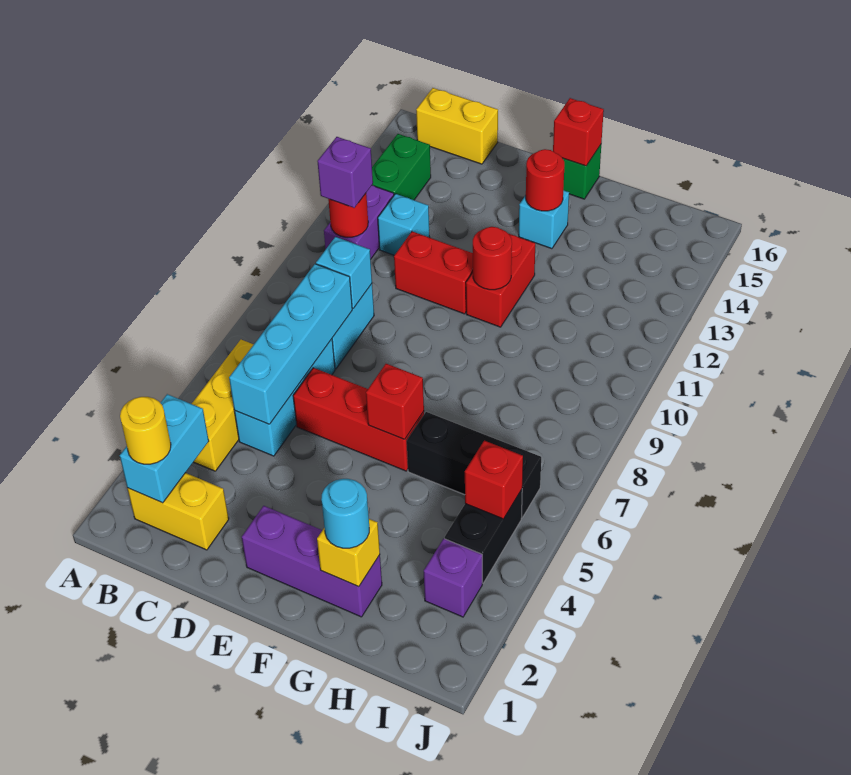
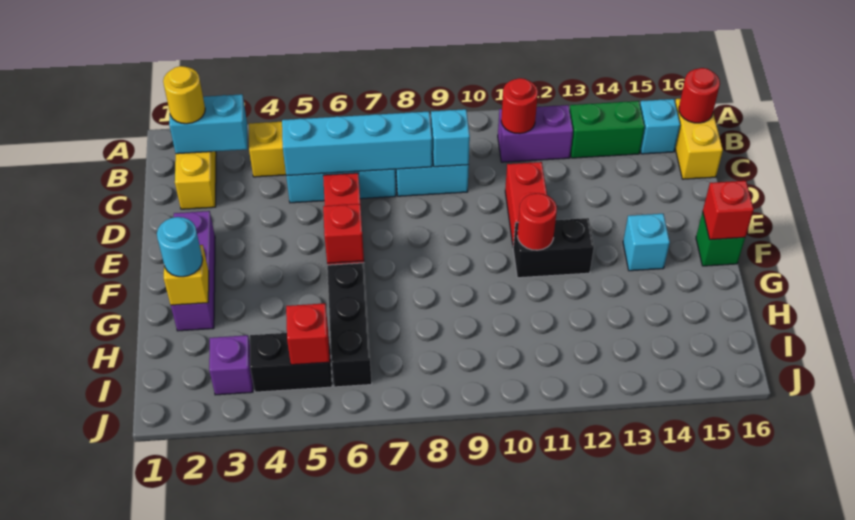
purple 1x1 brick [317,137,373,208] -> none
cyan 1x1 brick [378,194,430,255] -> cyan 1x1 brick moved to [640,99,680,154]
red 1x2 brick [466,234,535,327] -> black 1x2 brick [513,218,594,278]
red 1x1 round brick [526,149,564,211] -> red 1x1 round brick moved to [679,68,720,123]

